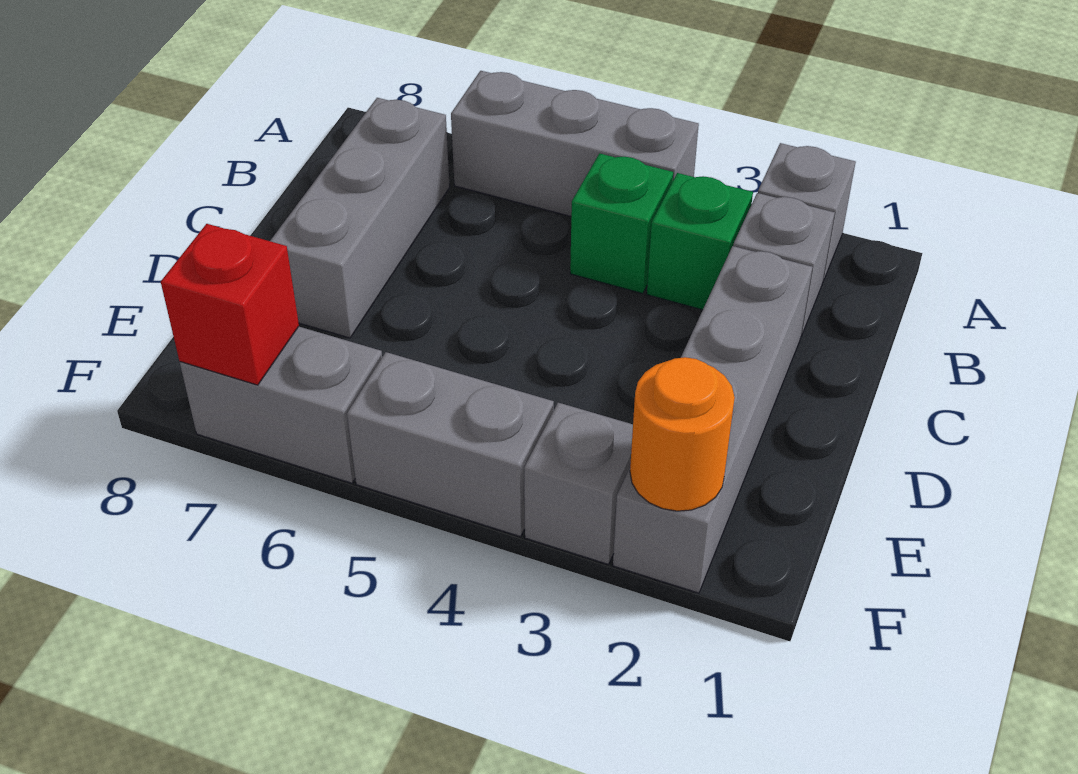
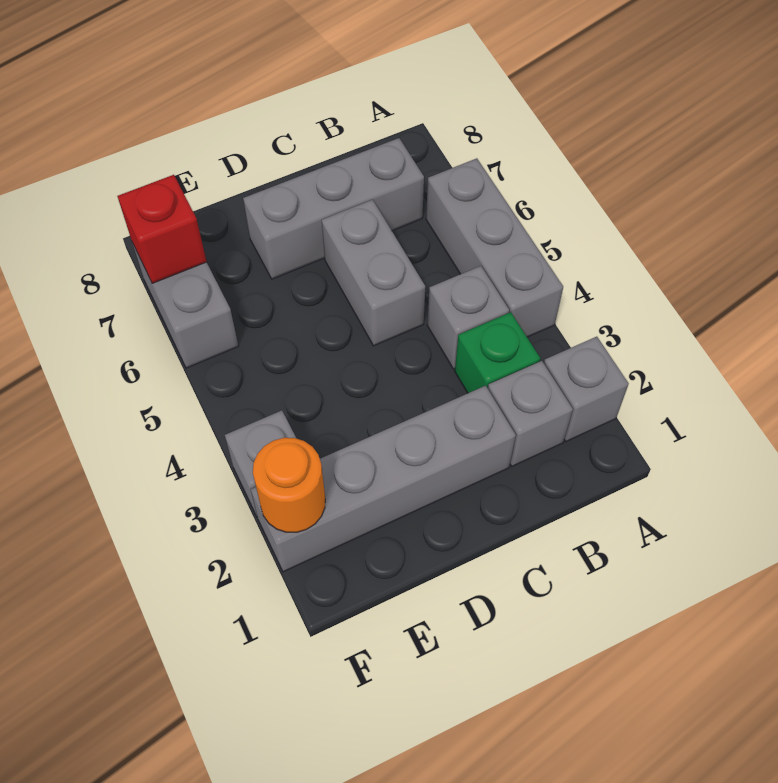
green 1x1 brick [570,153,673,294] -> grey 1x1 brick [427,266,509,369]
grey 1x2 brick [347,352,554,537] -> grey 1x2 brick moved to [322,200,425,346]

